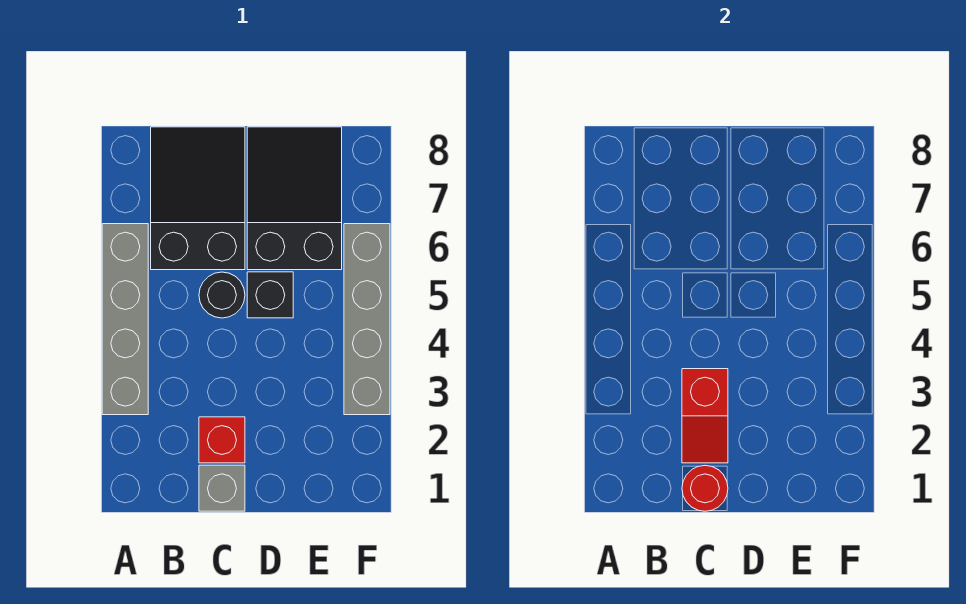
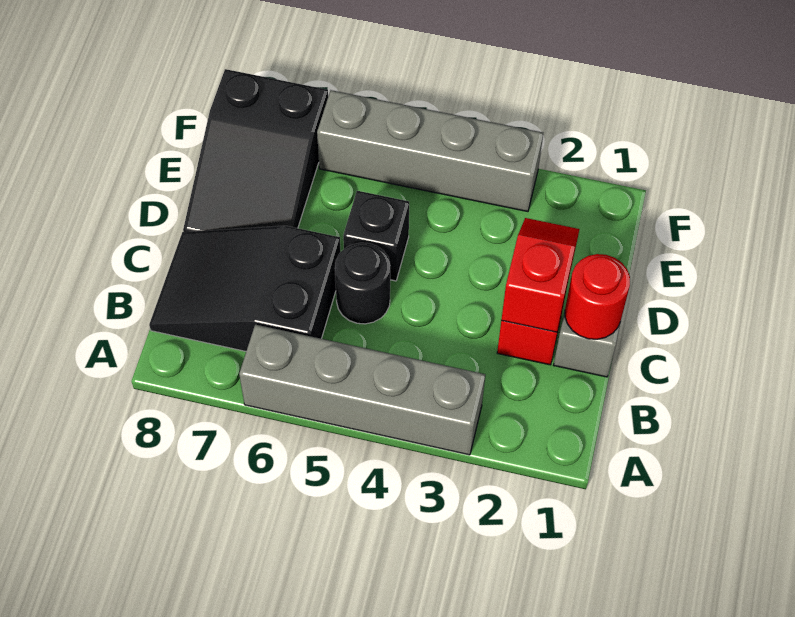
red 1x2 slope [682,369,728,463] -> red 1x2 slope turned to [501,218,579,332]
black 2x3 slope [247,127,342,270] -> black 2x3 slope turned to [183,69,328,232]

